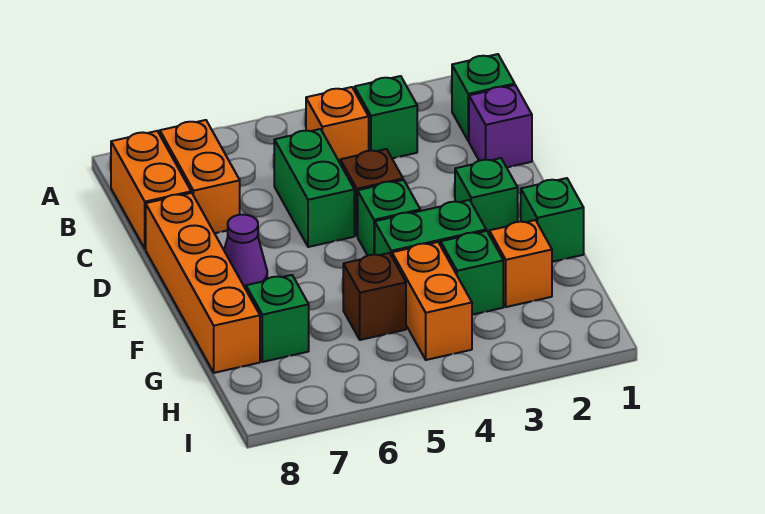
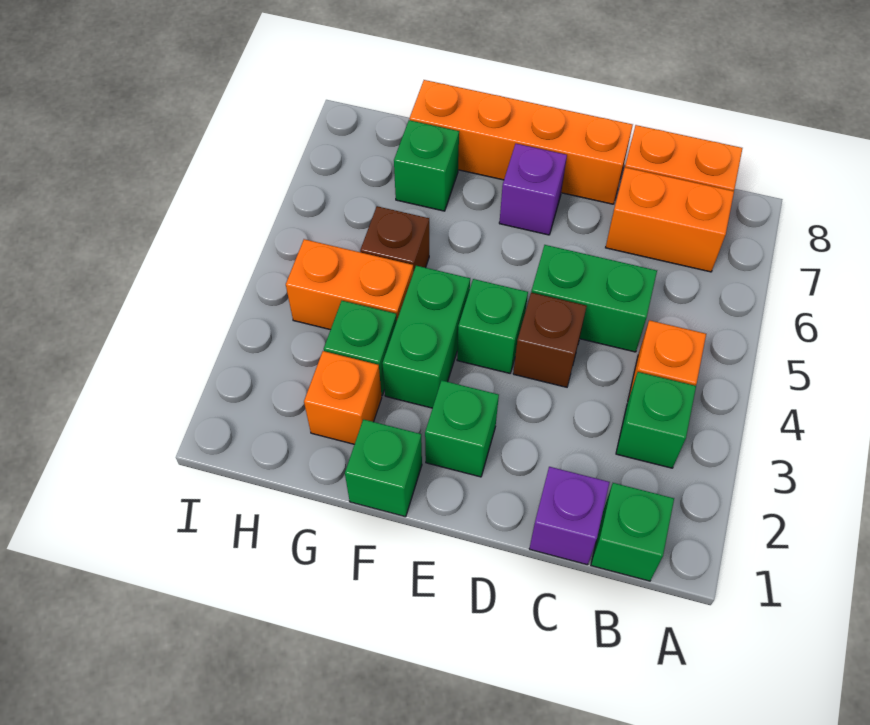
purple 1x1 cone [224,215,267,289] -> purple 1x1 brick [499,144,567,235]

